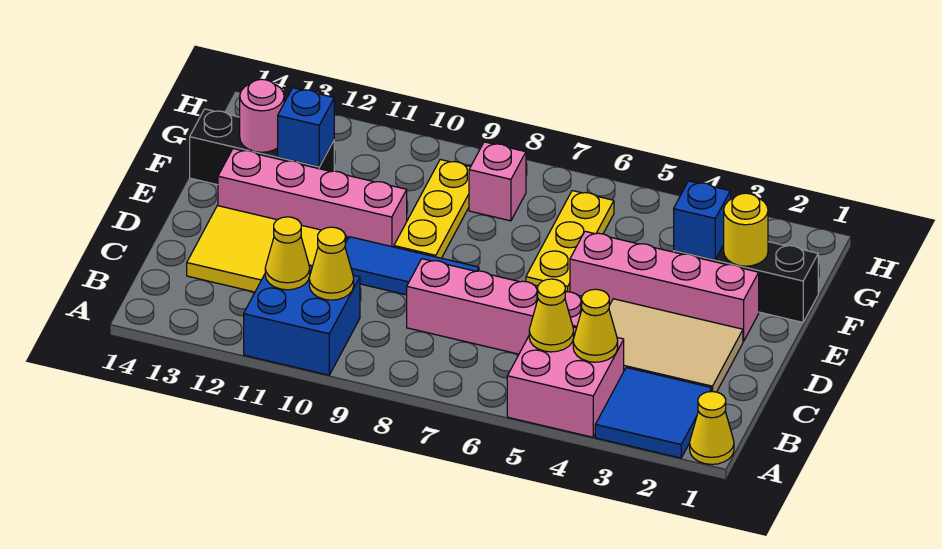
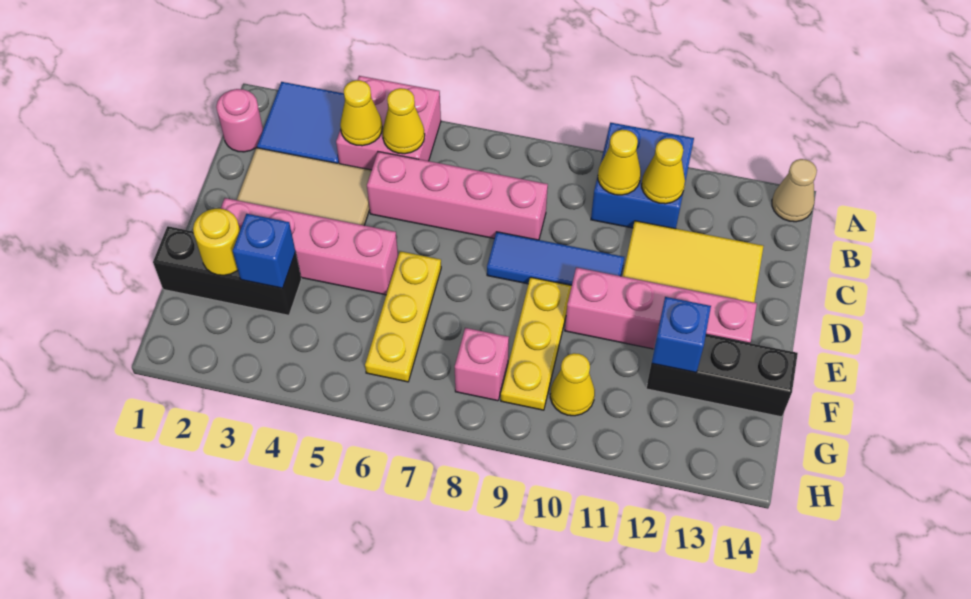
yellow 1x1 cone [690,392,734,464] -> yellow 1x1 cone moved to [550,353,595,416]
none -> tan 1x1 cone [772,159,817,222]
pink 1x1 round brick [240,79,284,152] -> pink 1x1 round brick moved to [216,89,263,152]

